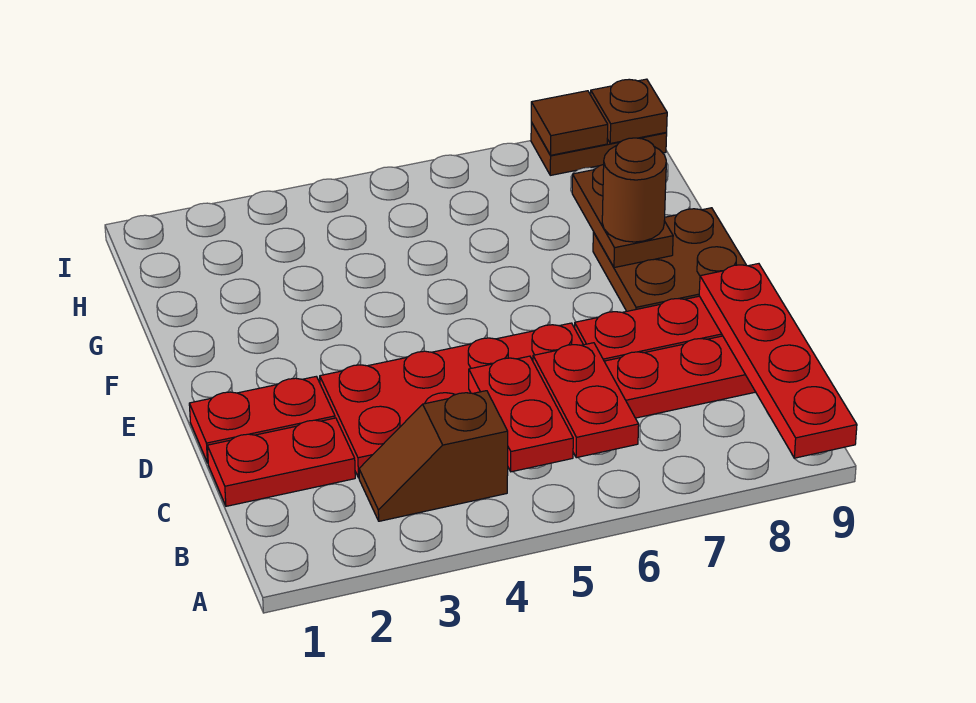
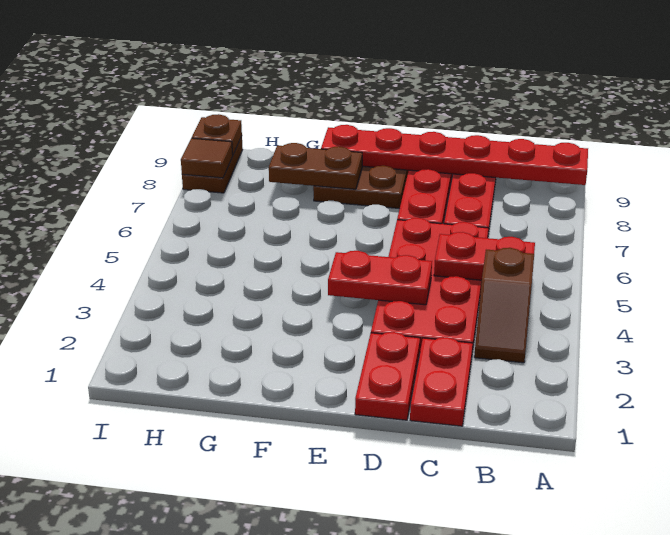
red 1x4 plate [699,264,857,458] -> red 1x6 plate [321,125,588,185]
red 1x2 plate [533,343,639,458] -> red 1x2 plate moved to [328,251,432,305]
brown 1x1 round brick [602,138,666,242] -> none

